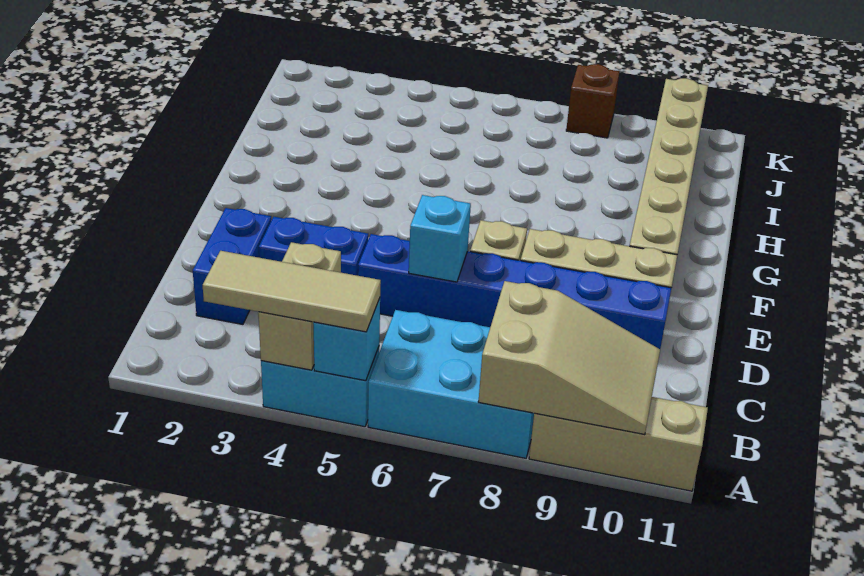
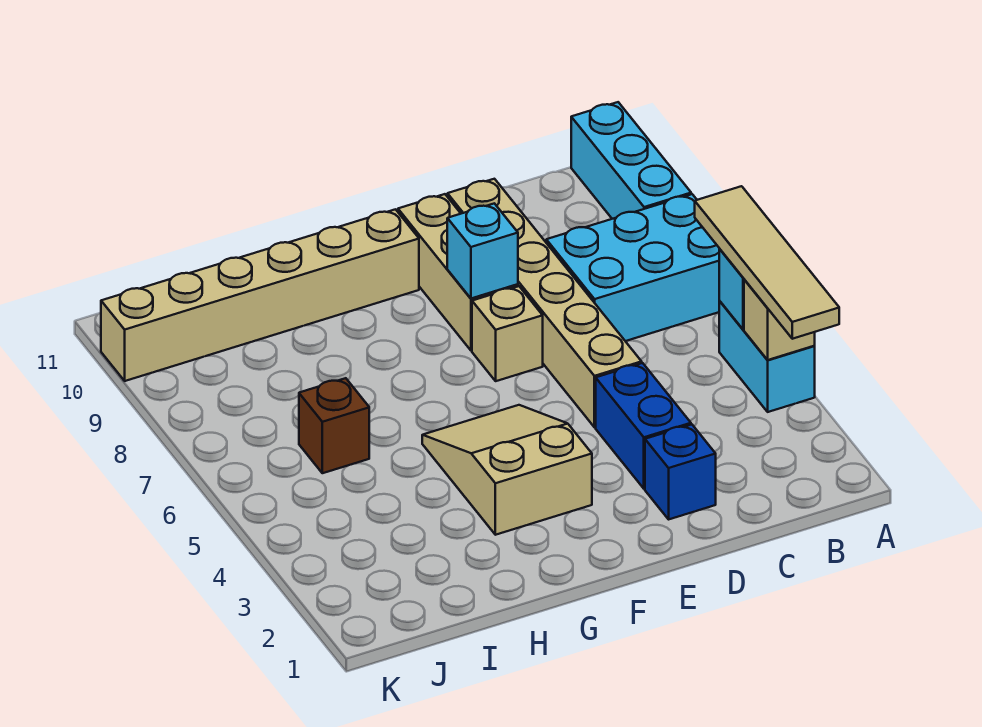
tan 1x3 tile [203,251,381,332] -> tan 1x4 tile [695,186,839,339]
tan 1x2 brick [258,242,341,370] -> tan 1x1 brick [744,280,815,360]
cyan 2x3 brick [368,310,534,458] -> cyan 2x3 brick turned to [546,194,720,341]
tan 2x3 slope [478,281,660,435] -> tan 2x3 slope moved to [422,405,592,535]
tan 1x3 brick [529,397,708,491] -> cyan 1x3 brick [571,102,691,219]
blue 1x2 brick [193,208,271,324] -> blue 1x1 brick [645,425,716,519]
blue 1x6 brick [358,234,671,349] -> tan 1x6 brick [447,179,642,427]
cyan 1x1 brick [409,195,471,282] -> cyan 1x1 brick moved to [447,203,518,298]
brown 1x1 brick [566,64,620,138] -> brown 1x1 brick moved to [299,378,369,473]

